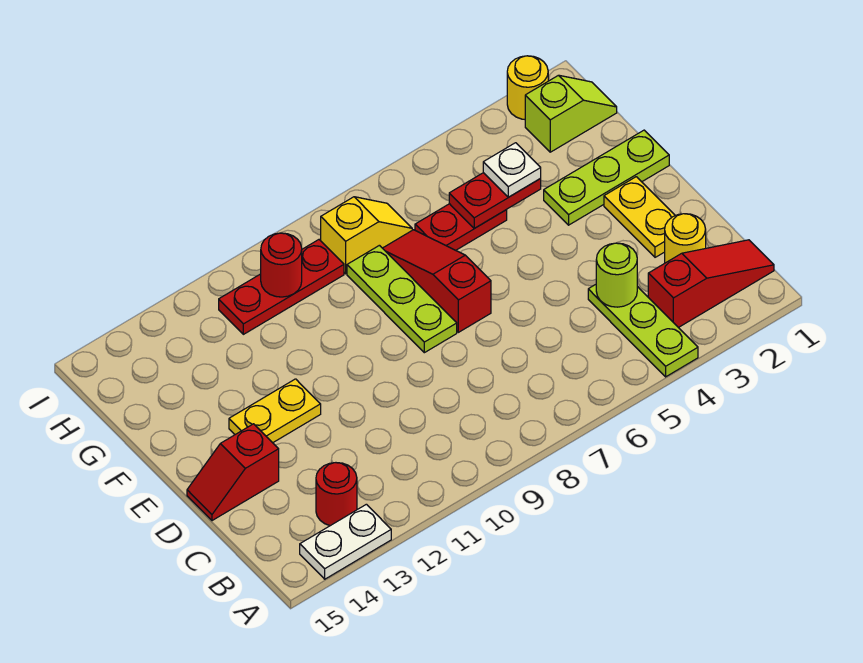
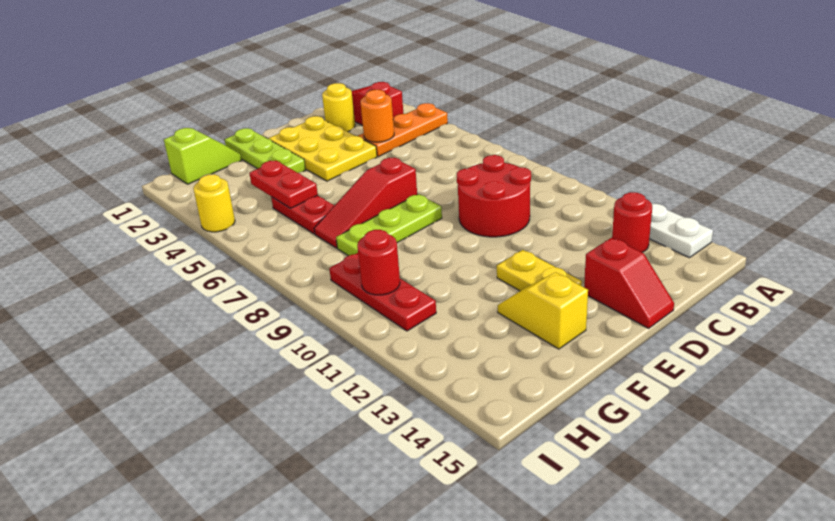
lime 1x3 plate [588,285,698,377] -> orange 1x3 plate [358,103,448,157]
lime 1x1 round brick [596,243,637,307] -> orange 1x1 round brick [361,90,394,142]
none -> red 2x2 round brick [457,155,531,237]
yellow 1x2 plate [604,177,675,257] -> yellow 2x3 plate [269,116,377,181]
white 1x1 plate [483,143,541,197] -> none
lime 1x2 slope [525,75,617,152] -> lime 1x2 slope turned to [164,128,242,184]
yellow 1x2 slope [321,197,412,274] -> yellow 1x2 slope moved to [498,272,588,349]
yellow 1x1 round brick [507,56,548,119] -> yellow 1x1 round brick moved to [193,174,235,232]

